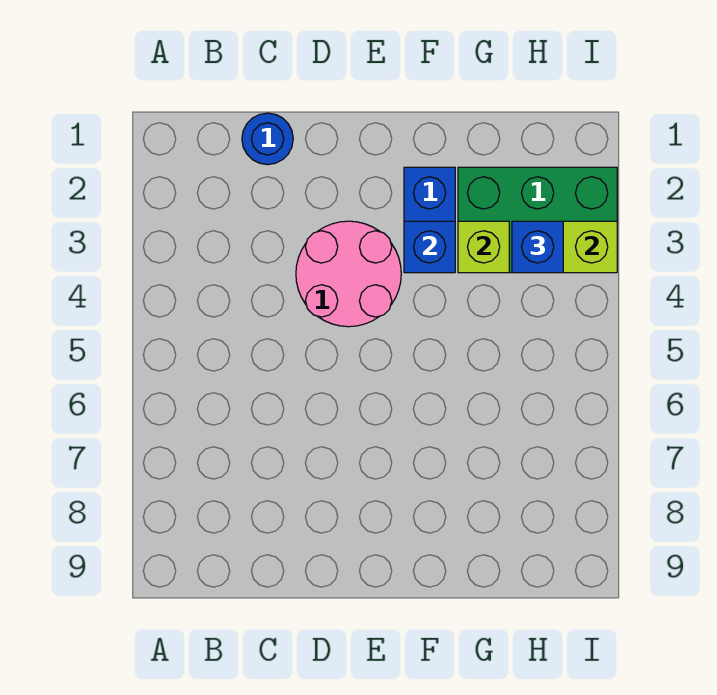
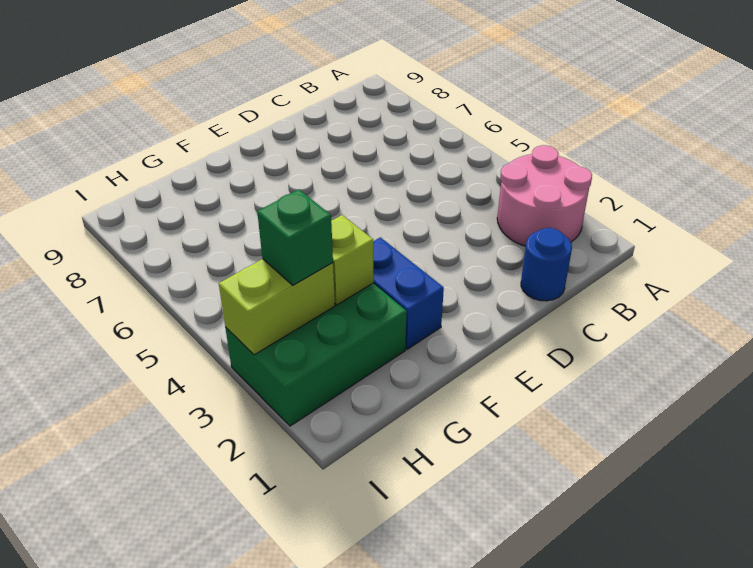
pink 2x2 round brick [296,221,401,327] -> pink 2x2 round brick moved to [497,145,592,246]
blue 1x1 brick [404,221,455,273] -> none
blue 1x1 brick [512,221,563,273] -> green 1x1 brick [257,189,333,285]

